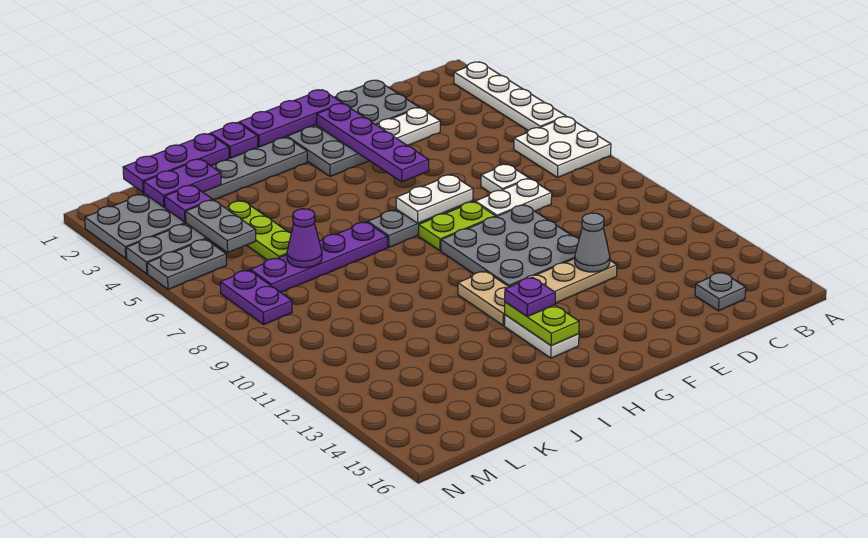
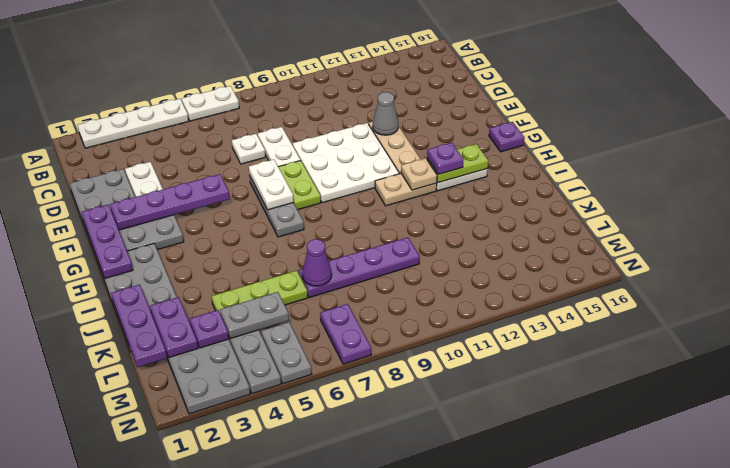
white 2x2 plate [514,117,611,177] -> white 1x2 plate [182,86,239,121]
grey 1x1 plate [695,272,746,311] -> none
grey 3x3 plate [441,205,579,287] -> white 3x3 plate [293,123,399,203]
none -> tan 1x1 plate [401,158,437,190]
purple 1x1 plate [210,123,258,158] -> purple 1x1 plate moved to [489,122,524,152]
purple 1x4 plate [250,222,387,292] -> purple 1x4 plate turned to [298,237,420,298]
purple 1x2 plate [220,270,292,324] -> purple 1x2 plate turned to [320,304,371,364]

